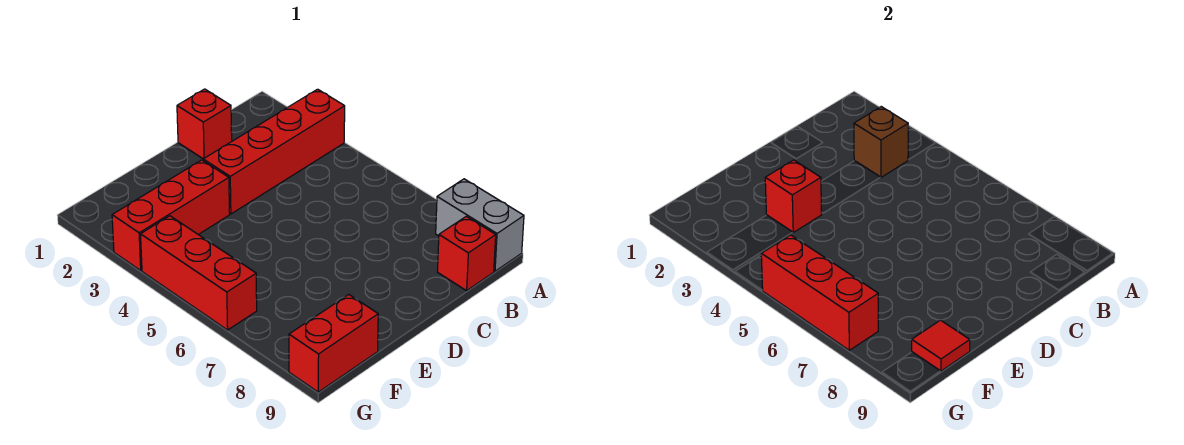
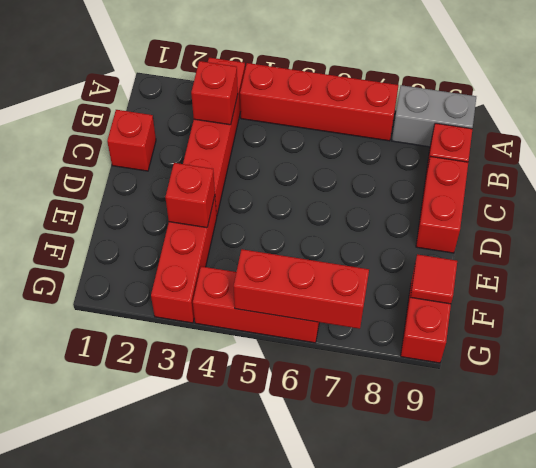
none -> red 1x4 brick [240,63,398,141]
brown 1x1 brick [854,107,908,177] -> red 1x1 brick [191,61,238,125]
none -> red 1x2 brick [416,157,468,253]

